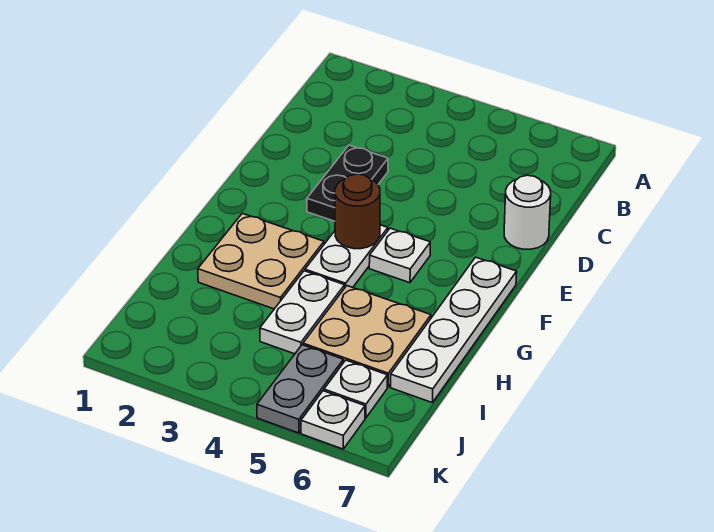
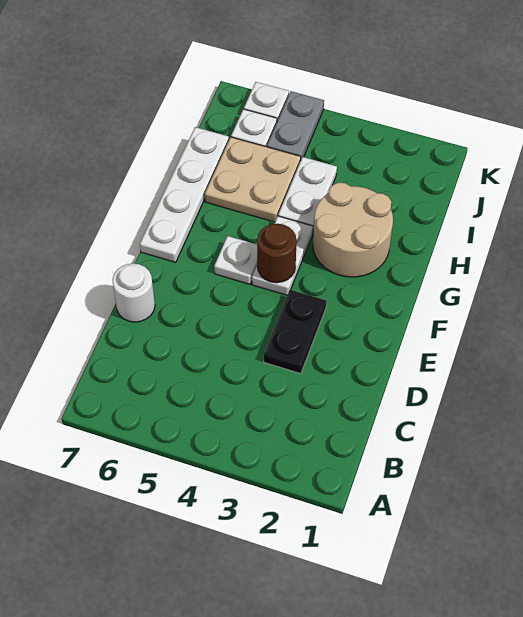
tan 2x2 plate [198,213,324,309] -> tan 2x2 round brick [313,183,393,277]

